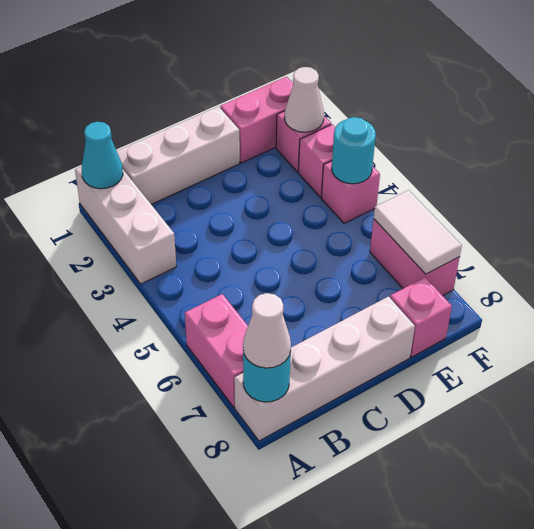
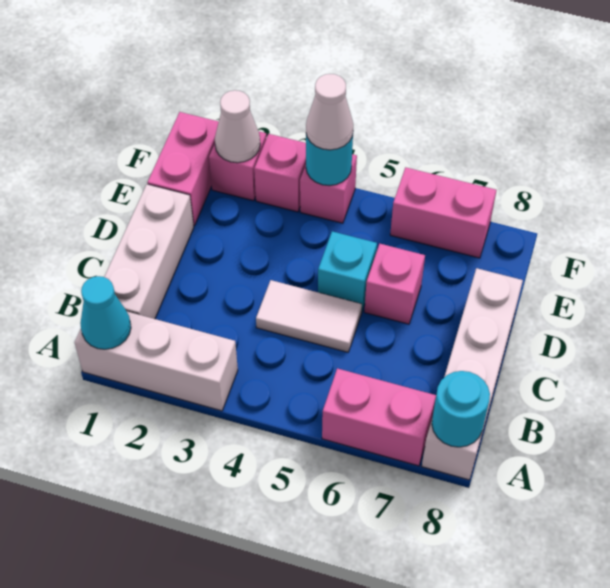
white 1x1 cone [243,293,291,368] -> white 1x1 cone moved to [306,74,353,150]
none -> cyan 1x1 brick [318,231,377,311]
pink 1x1 brick [390,277,452,357] -> pink 1x1 brick moved to [364,244,425,324]
white 1x2 tile [374,190,462,274] -> white 1x2 tile moved to [256,280,362,352]

